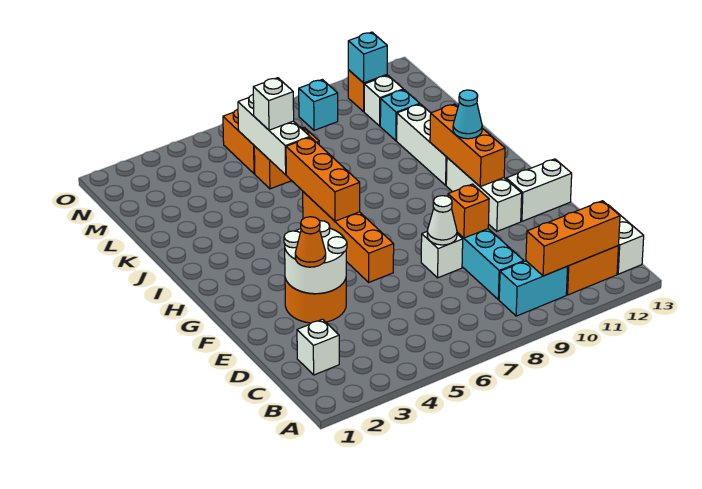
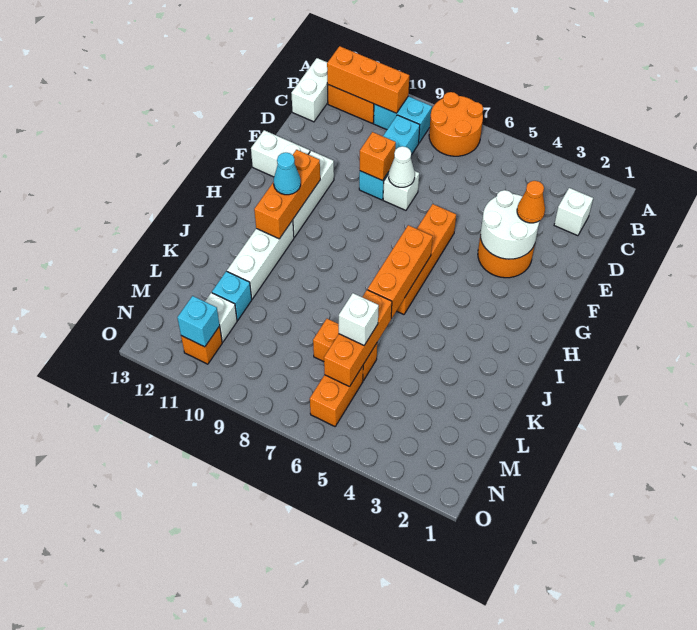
none -> orange 2x2 round brick [429,92,483,156]
white 1x3 brick [238,95,310,175] -> orange 1x3 brick [324,290,392,387]
cyan 1x1 brick [299,80,338,130] -> none

